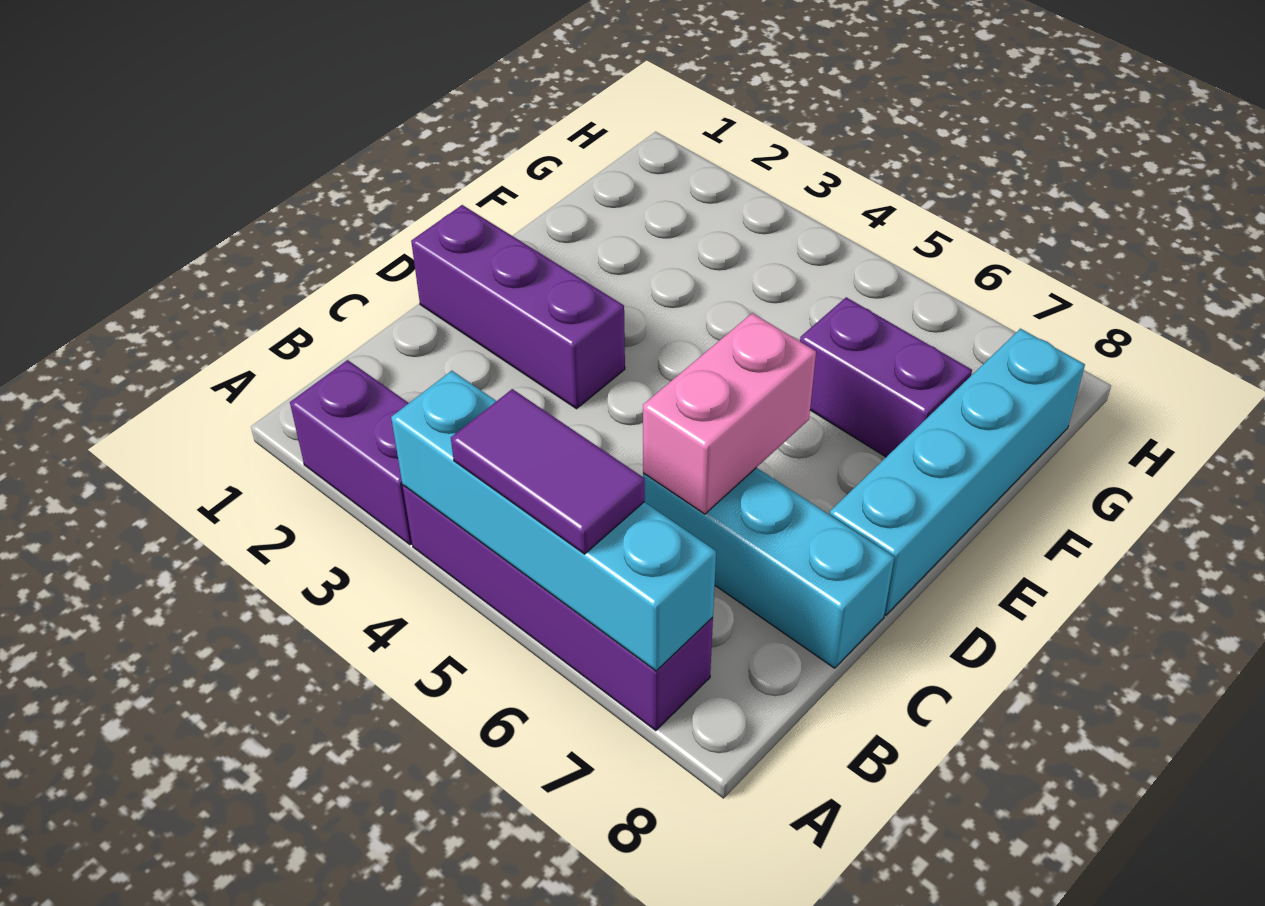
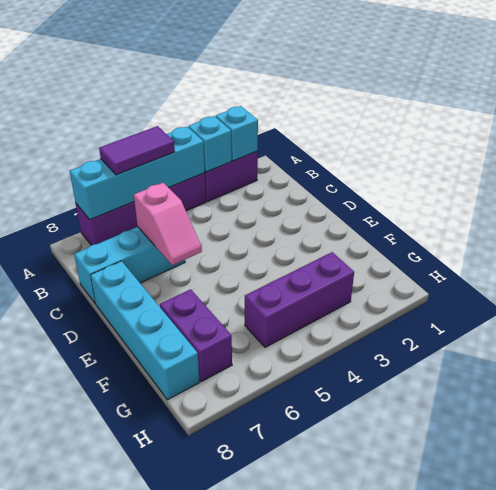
none -> cyan 1x1 brick [216,106,258,161]
none -> cyan 1x1 brick [188,116,232,172]
pink 1x2 brick [643,313,816,514] -> pink 1x2 slope [134,183,202,265]
purple 1x3 brick [411,205,625,409] -> purple 1x3 brick moved to [245,252,354,347]
purple 1x2 brick [800,297,972,457] -> purple 1x2 brick turned to [160,289,232,382]

